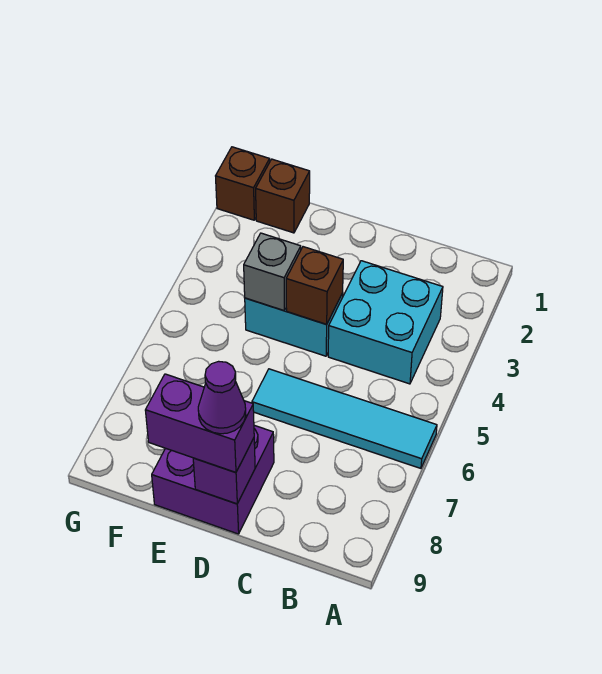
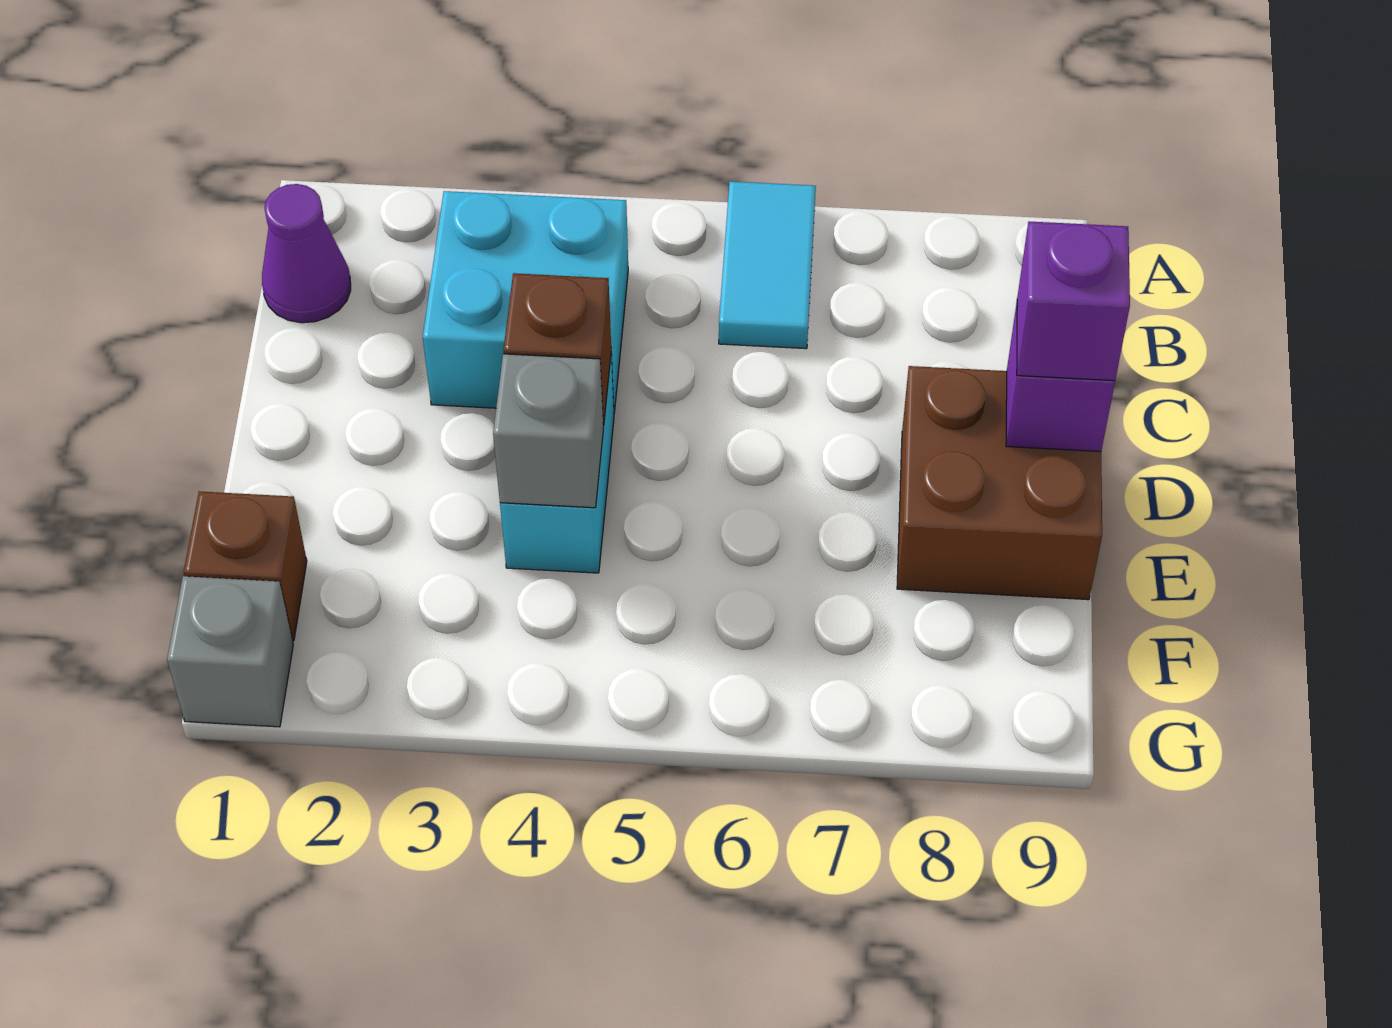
cyan 1x4 tile [252,369,437,468] -> cyan 1x2 tile [719,182,816,349]
purple 2x2 brick [152,425,274,534] -> brown 2x2 brick [897,366,1102,600]
purple 1x2 brick [145,374,254,473] -> purple 1x1 brick [1017,221,1130,381]
purple 1x1 cone [198,361,246,434] -> purple 1x1 cone moved to [262,184,351,323]
brown 1x1 brick [216,147,270,220] -> grey 1x1 brick [167,576,293,727]

